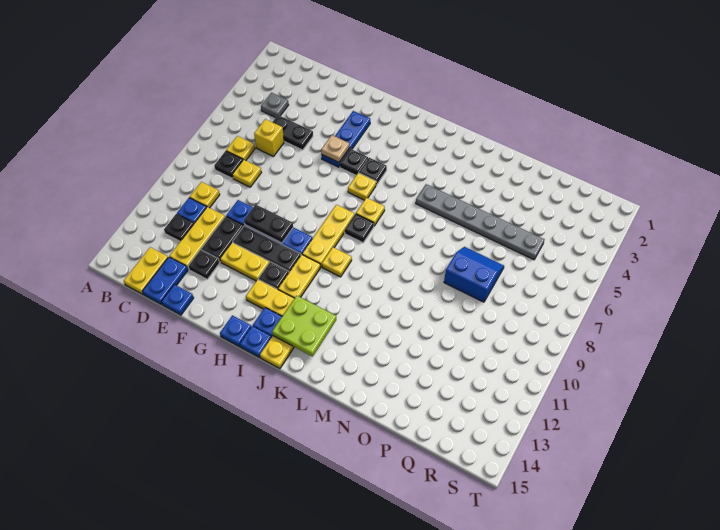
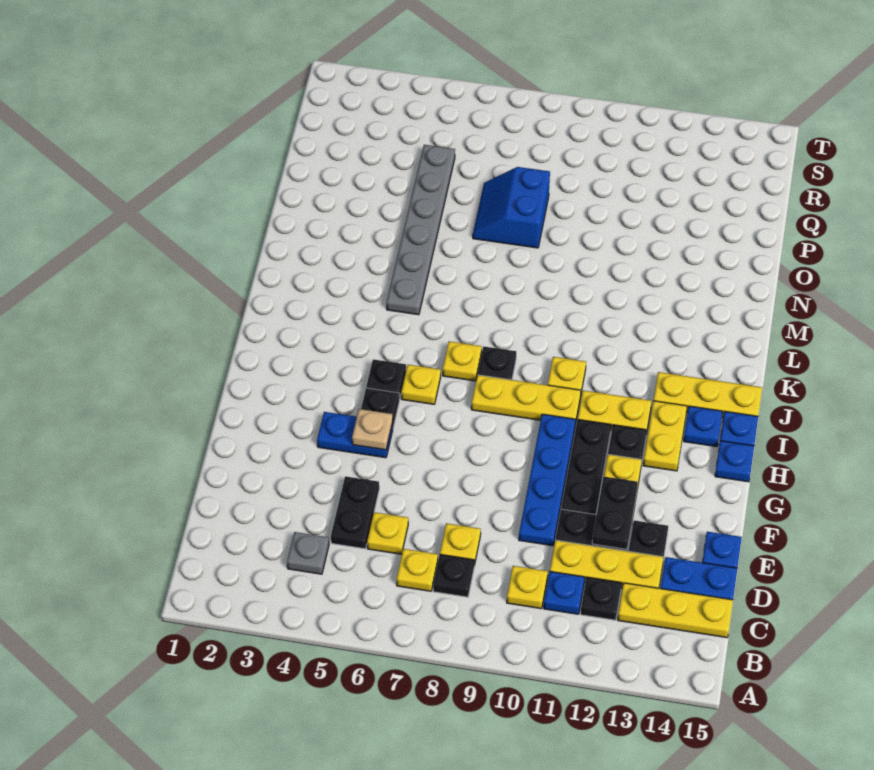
yellow 1x2 plate [124,247,168,294] -> yellow 1x3 plate [618,583,733,638]
yellow 1x1 brick [254,119,284,156] -> yellow 1x1 plate [367,512,408,554]
black 1x2 plate [244,204,293,243] -> black 1x2 plate moved to [592,477,638,549]
blue 1x3 plate [322,111,370,167] -> blue 1x2 plate [317,412,393,458]
lime 2x2 plate [272,296,336,356] -> none

